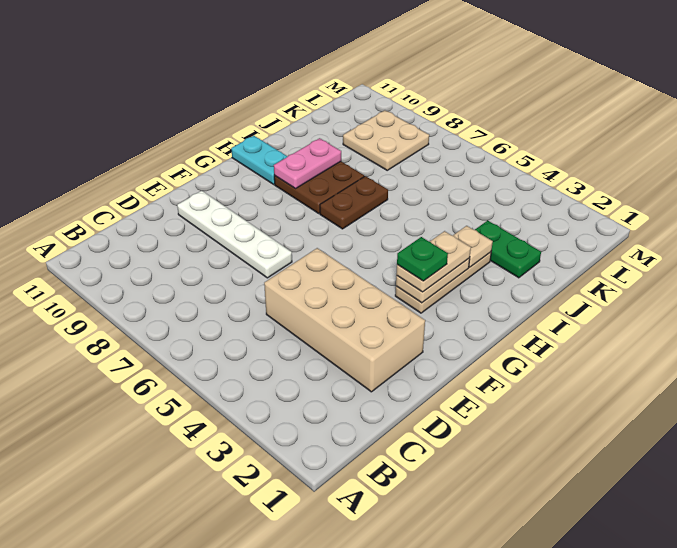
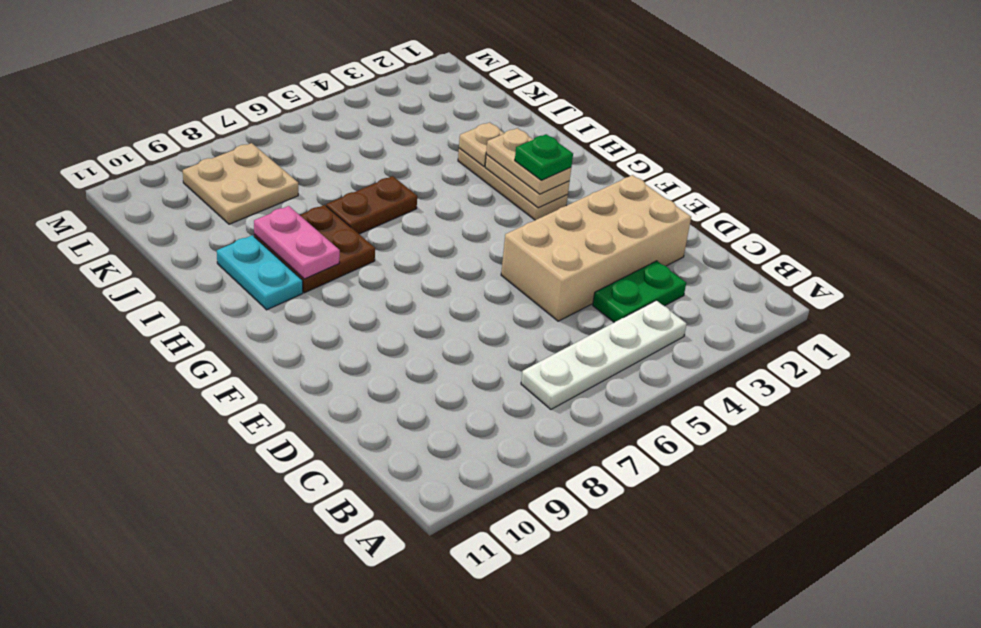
white 1x4 plate [177,191,292,278] -> white 1x4 plate moved to [521,300,687,409]
brown 1x2 plate [320,176,388,229] -> brown 1x2 plate turned to [326,176,417,234]
cyan 1x2 plate [231,136,288,184] -> cyan 1x2 plate turned to [217,235,303,310]
green 1x2 plate [475,221,541,278] -> green 1x2 plate moved to [593,261,686,322]

